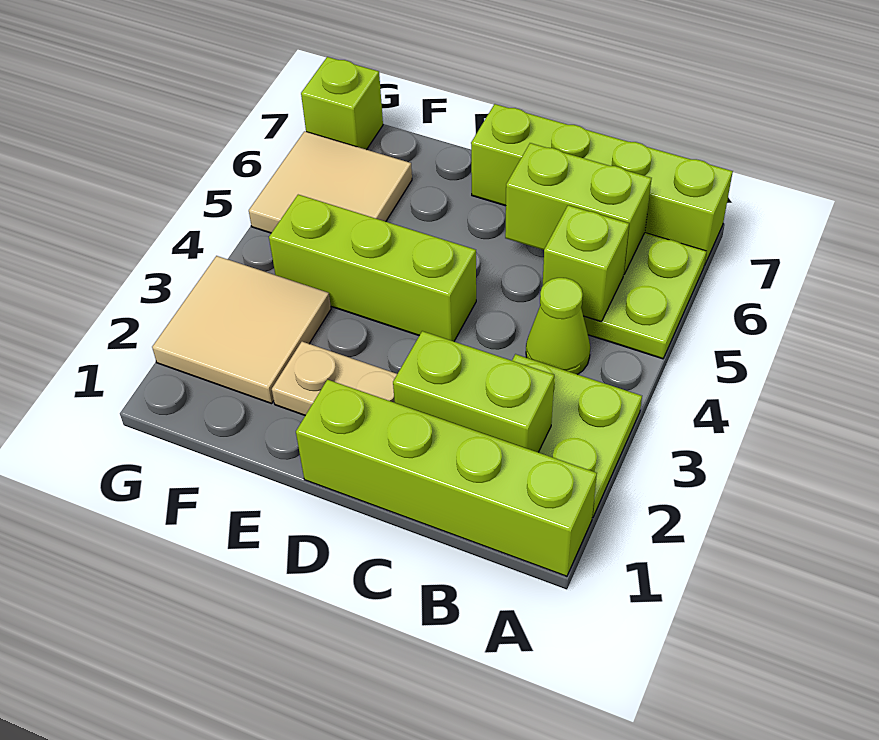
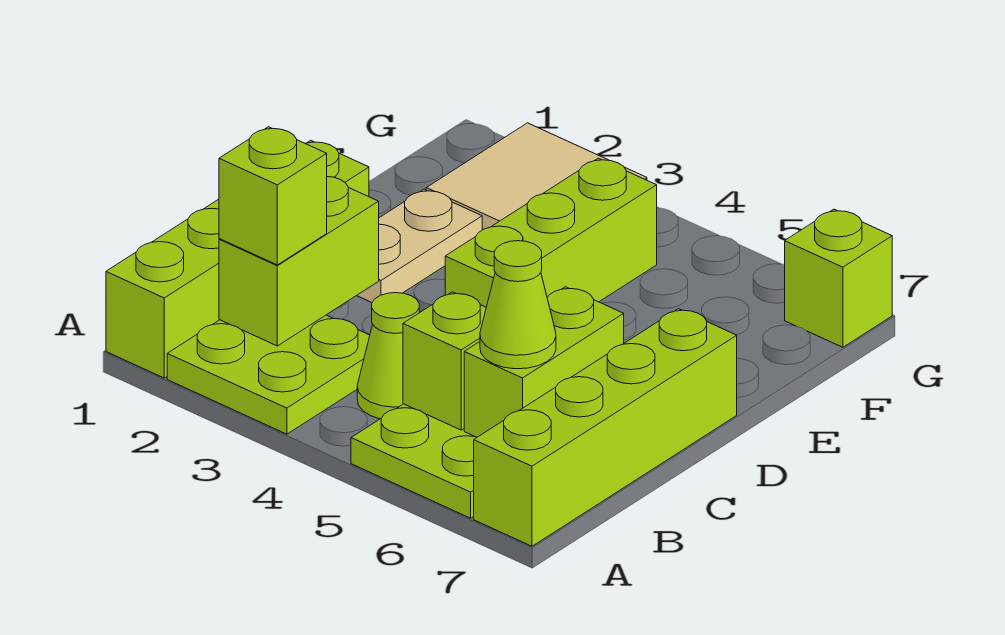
none -> lime 1x1 brick [219,127,327,265]
none -> lime 1x1 cone [480,241,556,369]
tan 2x2 tile [249,131,412,233] -> none

